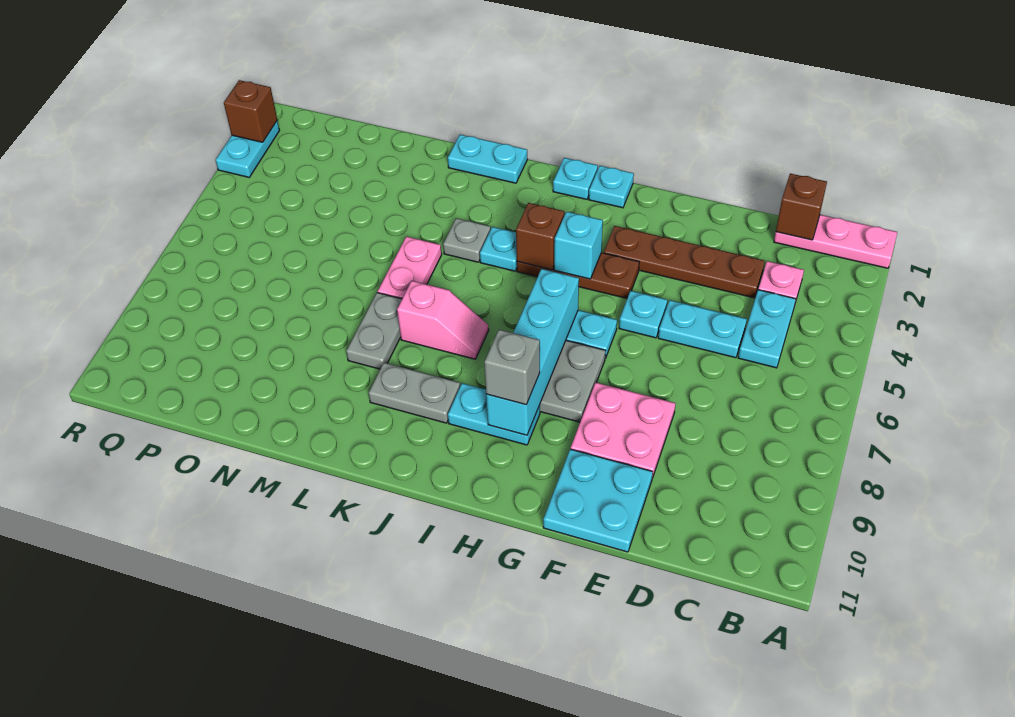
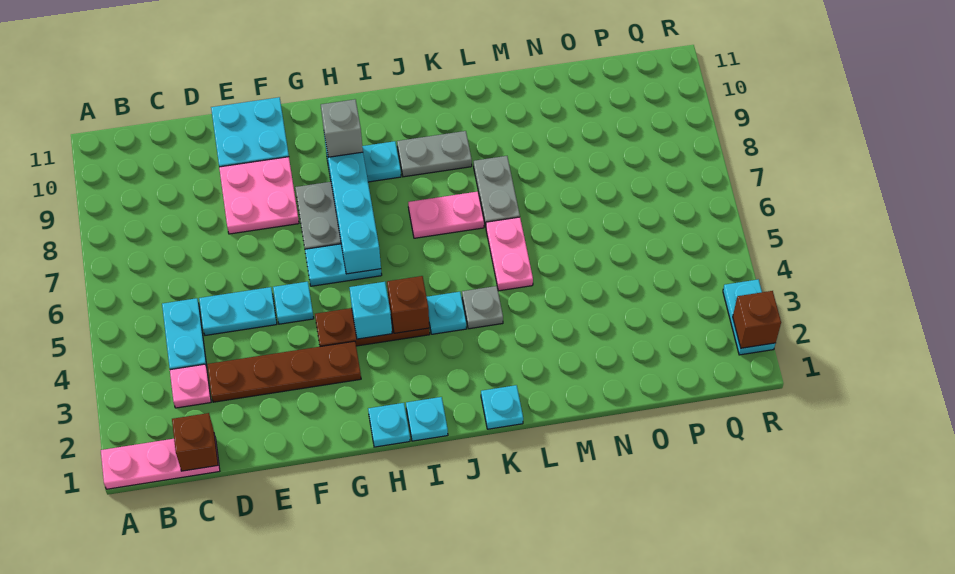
pink 1x2 slope [397,281,489,359] -> pink 1x2 plate [408,192,484,238]
cyan 1x2 plate [448,135,527,183] -> cyan 1x1 plate [481,385,523,429]

